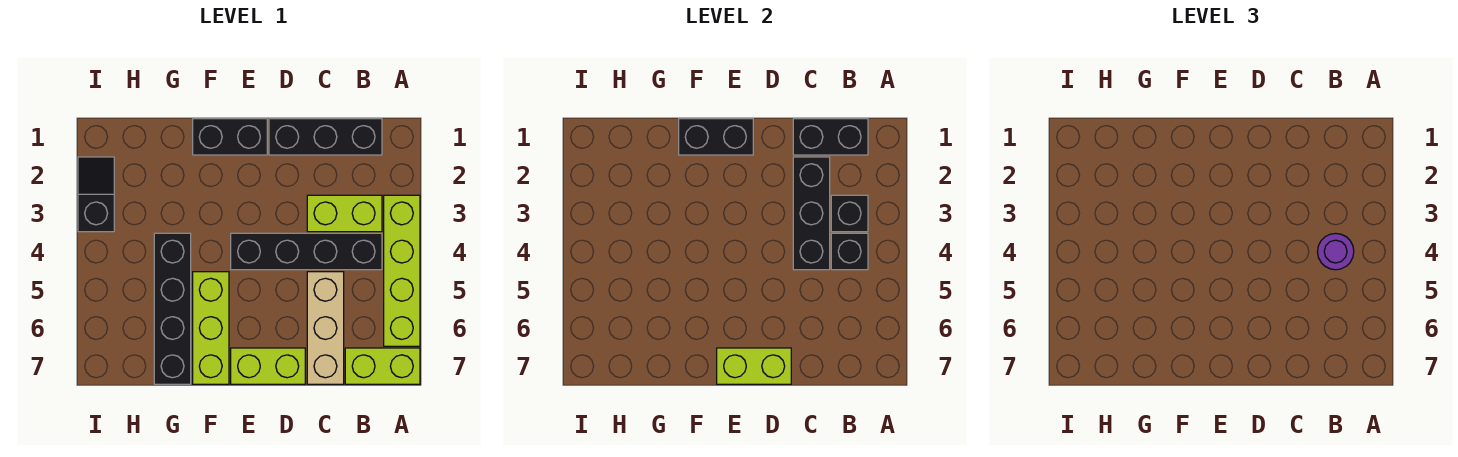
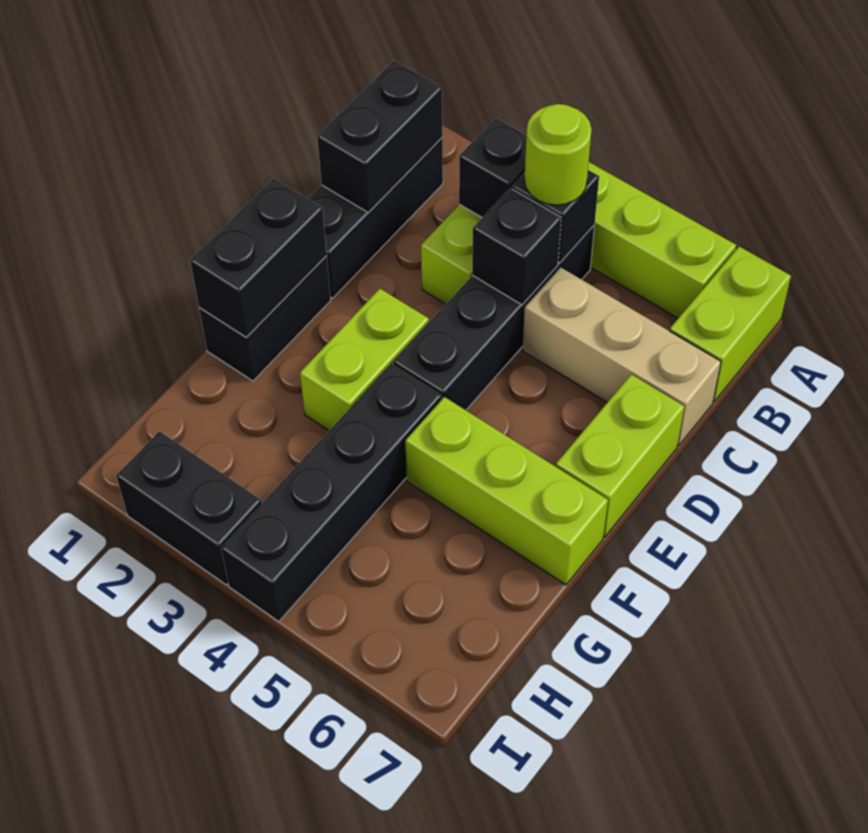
purple 1x1 round brick [1317,233,1354,270] -> lime 1x1 round brick [524,104,592,205]
black 1x3 brick [793,157,830,270] -> black 1x1 brick [472,188,561,305]
lime 1x2 brick [717,348,791,384] -> lime 1x2 brick moved to [300,289,429,430]
black 1x4 brick [154,233,191,384] -> black 1x4 brick turned to [221,364,442,621]
black 1x2 slope [78,157,114,232] -> black 1x2 brick [116,431,262,585]

